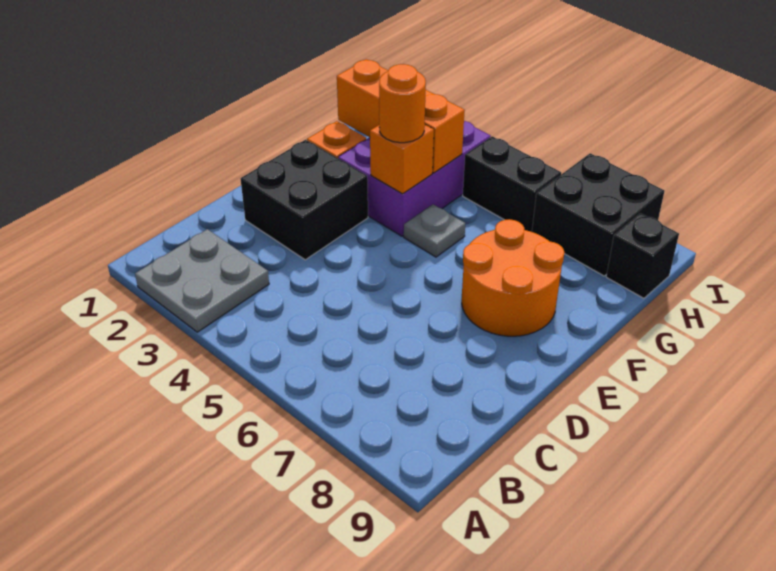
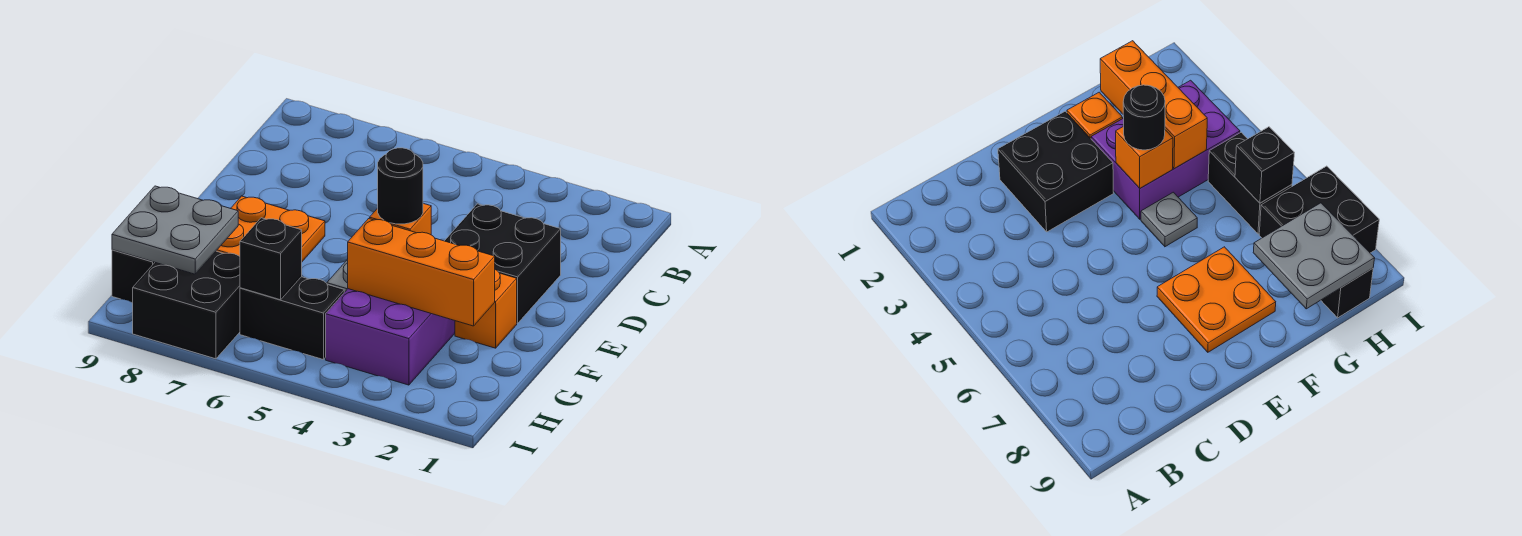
grey 2x2 plate [135,229,269,332] -> grey 2x2 plate moved to [112,186,238,274]
orange 2x2 round brick [462,219,564,336] -> orange 2x2 plate [217,196,325,261]
orange 1x1 round brick [379,64,426,143] -> black 1x1 round brick [378,148,423,224]
none -> black 1x1 brick [240,218,302,300]

